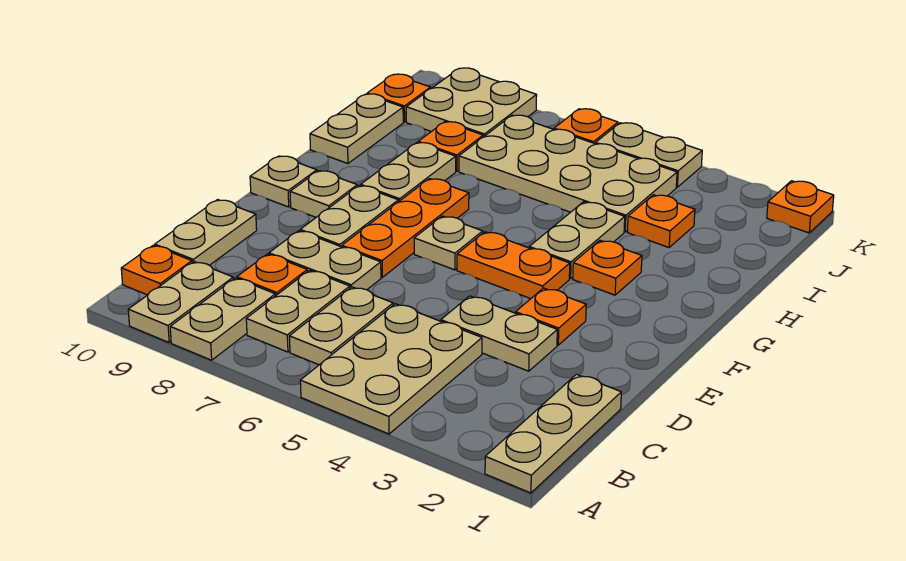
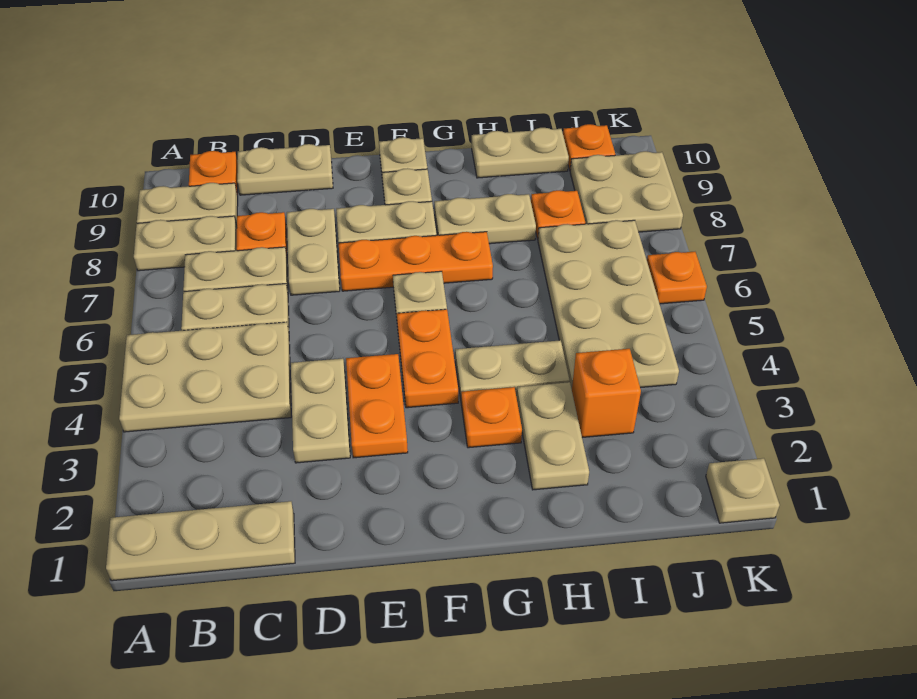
orange 1x1 plate [516,288,586,345] -> orange 1x2 plate [346,354,408,458]
orange 1x1 plate [627,195,695,247] -> orange 1x1 brick [572,349,641,438]
orange 1x1 plate [767,181,834,233] -> tan 1x1 plate [706,458,780,523]
tan 1x2 plate [596,123,702,187] -> tan 1x2 plate moved to [517,382,589,490]

